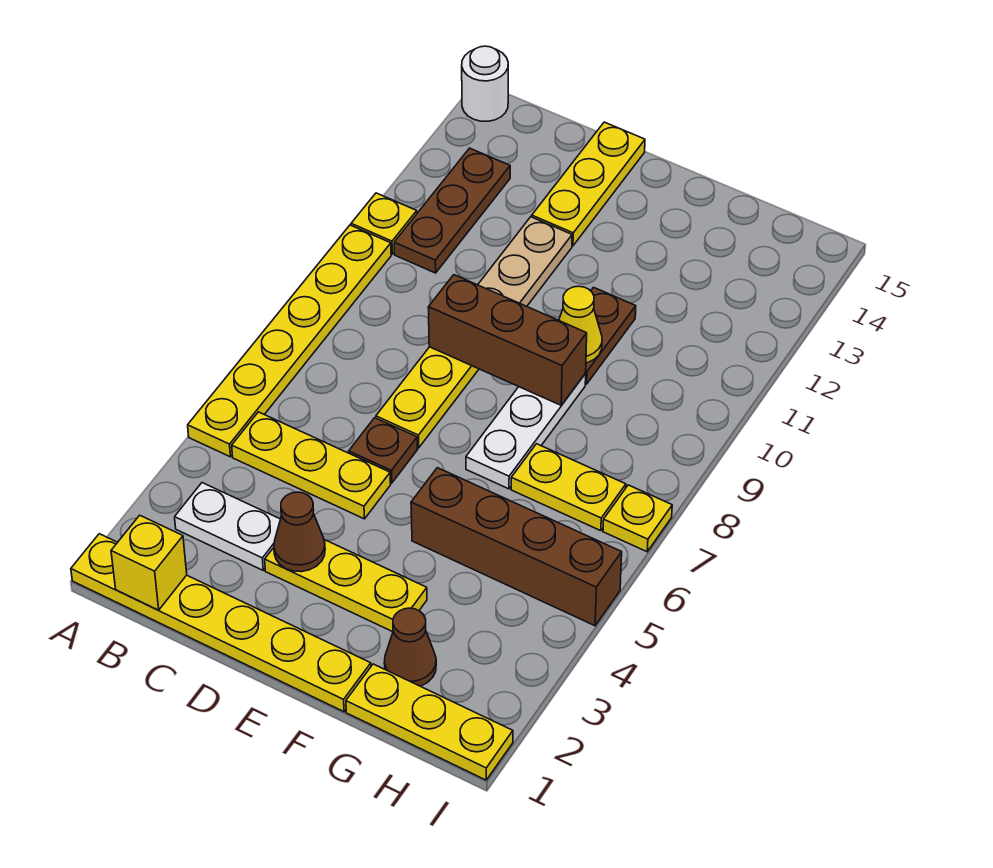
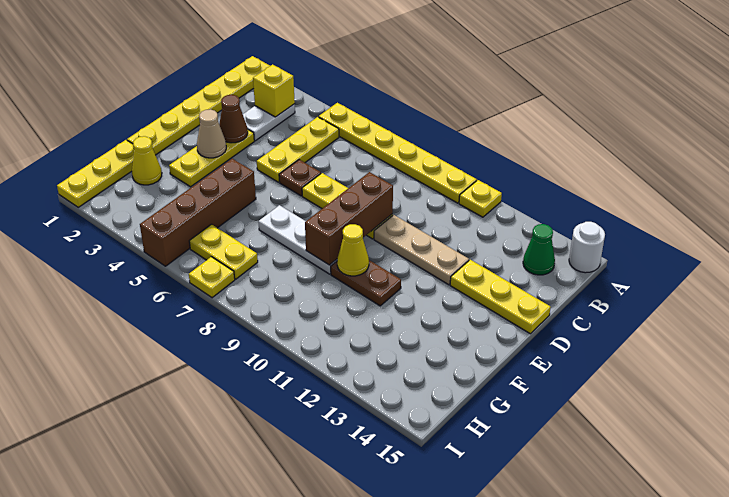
yellow 1x1 brick [111,515,187,610] -> yellow 1x1 brick moved to [253,64,295,117]
brown 1x3 plate [394,148,510,273] -> none
none -> green 1x1 cone [523,224,555,275]
none -> tan 1x1 cone [197,109,226,158]
brown 1x1 cone [384,608,436,686] -> yellow 1x1 cone [132,136,162,185]
yellow 1x2 plate [511,444,626,531] -> yellow 1x2 plate turned to [189,224,258,279]

